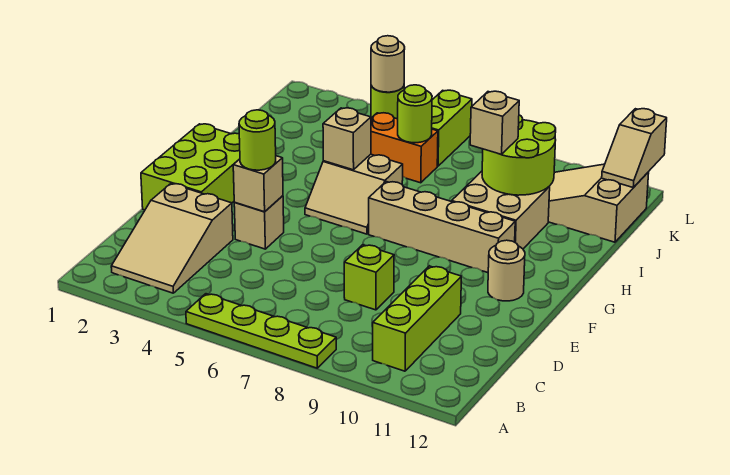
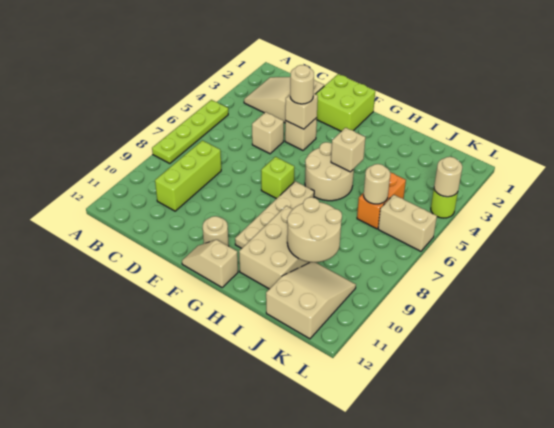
lime 1x3 brick [373,266,461,371] -> lime 1x3 brick turned to [155,140,221,211]
lime 1x1 brick [344,245,394,310] -> lime 1x1 brick moved to [261,157,294,199]
lime 2x3 brick [141,124,240,210] -> lime 2x2 brick [316,74,375,131]
lime 1x1 round brick [239,110,276,170] -> tan 1x1 round brick [290,65,314,104]
tan 2x2 slope [305,154,403,234] -> tan 2x2 round brick [305,142,354,201]
tan 1x4 brick [369,182,515,273] -> tan 1x4 plate [235,181,314,248]
tan 2x2 brick [452,171,550,249] -> tan 2x3 brick [239,206,310,289]
lime 2x2 round brick [482,115,556,195] -> tan 2x2 round brick [287,197,342,262]
tan 1x1 brick [470,91,519,154] -> tan 1x1 brick moved to [252,112,284,154]
lime 1x1 round brick [398,85,432,143] -> tan 1x1 round brick [363,164,390,204]
lime 1x2 brick [432,90,472,166] -> tan 1x2 brick [378,195,437,251]
tan 1x2 slope [602,109,667,188] -> tan 1x2 slope moved to [182,240,238,287]

